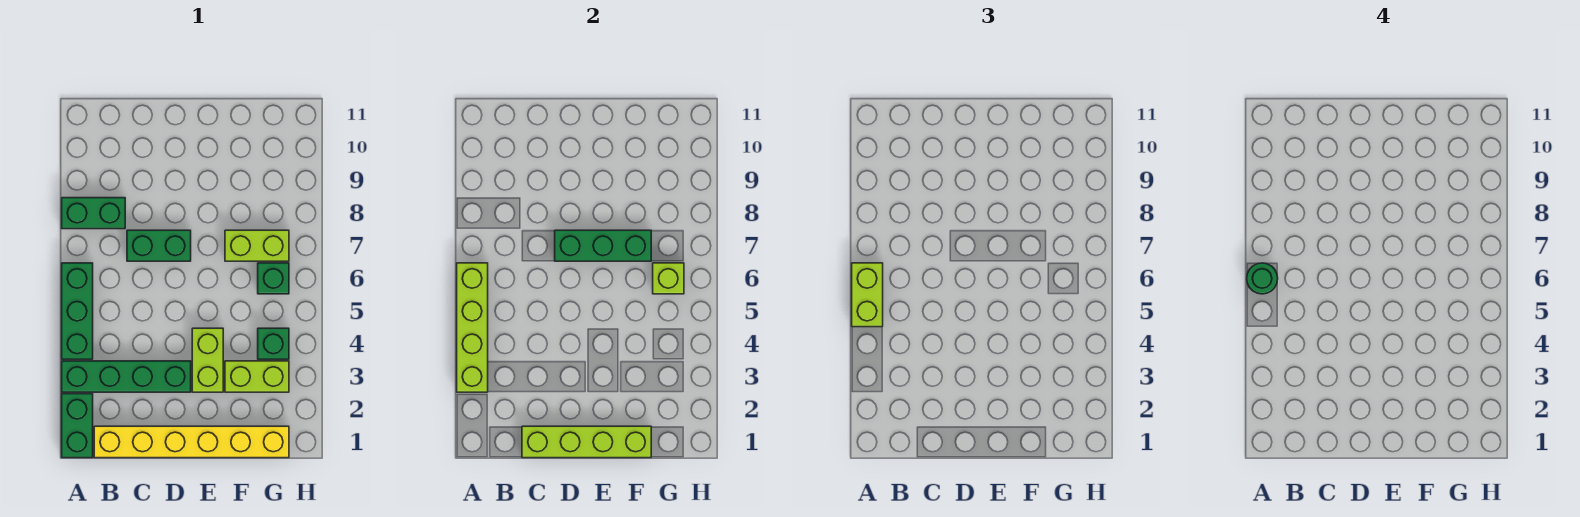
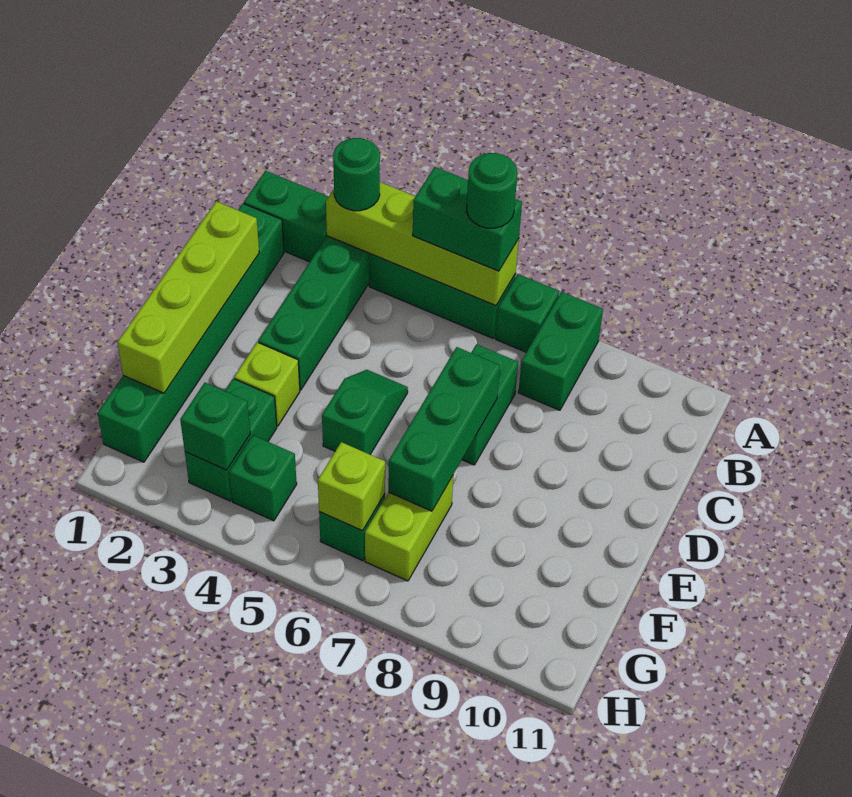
none -> green 1x1 round brick [333,138,380,211]
lime 1x2 brick [852,263,883,327] -> green 1x2 brick [413,167,522,271]
none -> green 1x1 brick [496,274,559,352]
yellow 1x6 brick [94,426,289,458] -> green 1x6 brick [98,204,284,462]
none -> green 1x2 slope [322,370,408,454]
lime 1x2 brick [192,328,223,392] -> lime 1x1 brick [234,342,300,426]
lime 1x2 brick [225,361,289,392] -> green 1x2 brick [185,379,277,501]
none -> green 1x1 brick [180,383,250,470]

